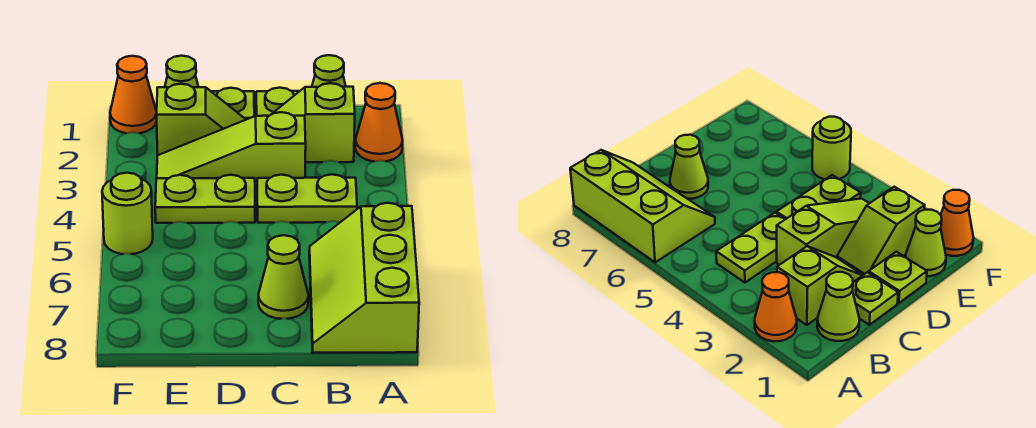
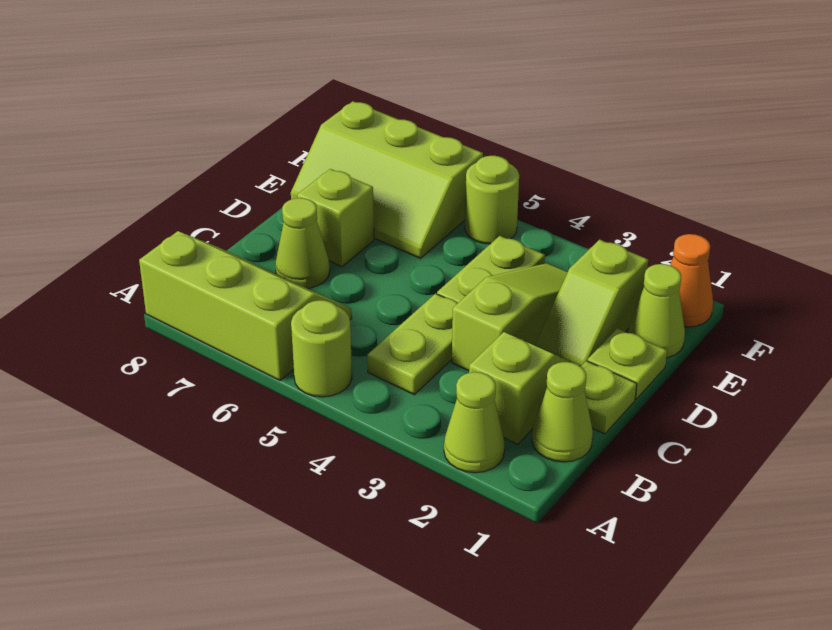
orange 1x1 cone [355,83,403,162] -> lime 1x1 cone [444,372,505,473]
none -> lime 1x1 round brick [291,300,352,397]
none -> lime 1x1 brick [297,169,374,266]
none -> lime 2x3 slope [291,101,483,258]

